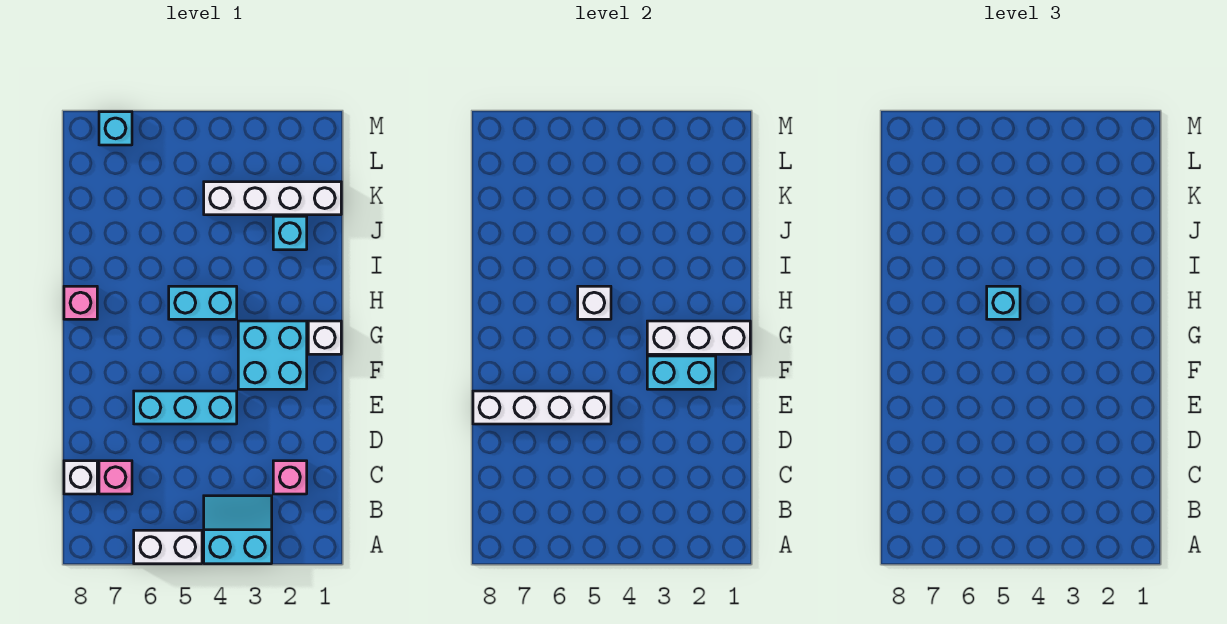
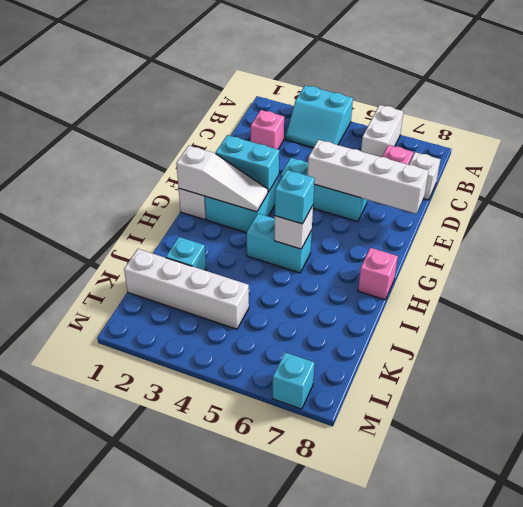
white 1x2 brick [134,530,202,564] -> white 1x2 brick turned to [361,105,404,157]
white 1x3 brick [647,321,750,354] -> white 1x3 slope [176,146,268,212]

